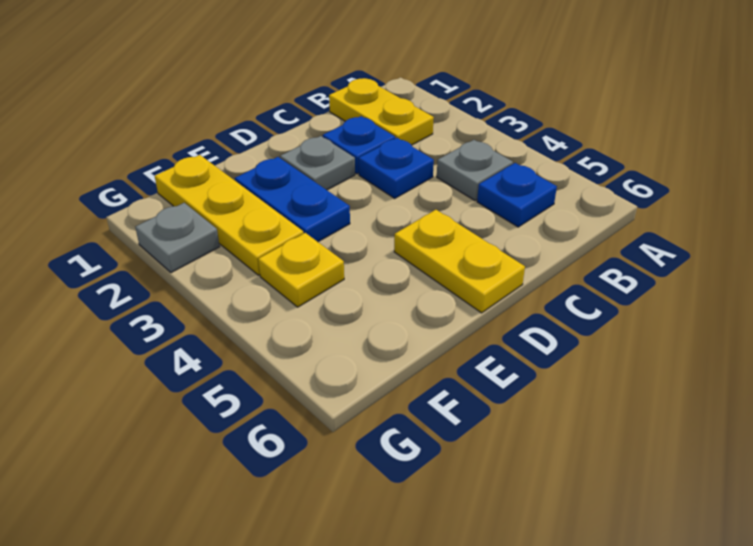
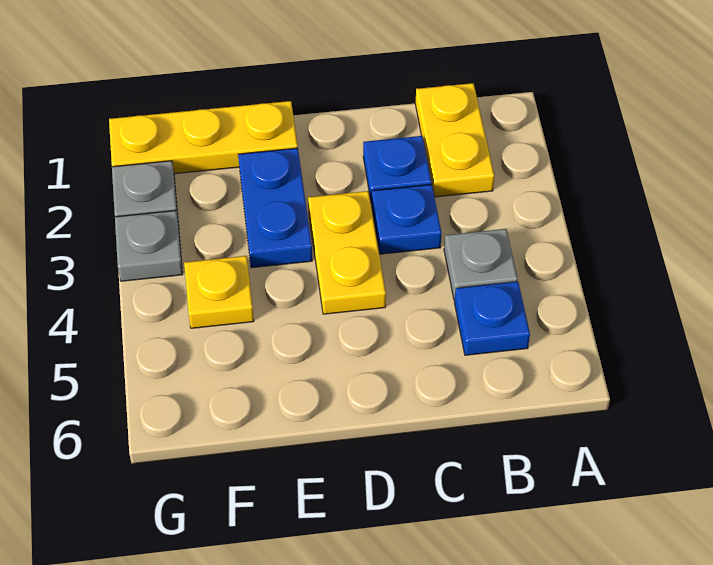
grey 1x1 plate [280,136,355,190] -> grey 1x1 plate moved to [115,211,183,281]
yellow 1x2 plate [394,210,525,313] -> yellow 1x2 plate moved to [308,191,386,314]
yellow 1x3 plate [155,155,304,275] -> yellow 1x3 plate turned to [109,101,298,174]

